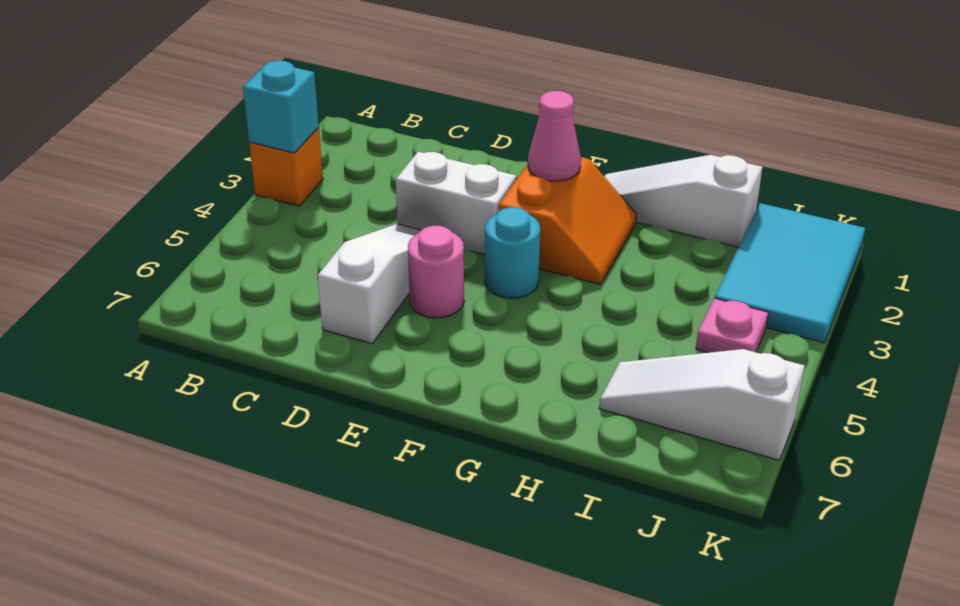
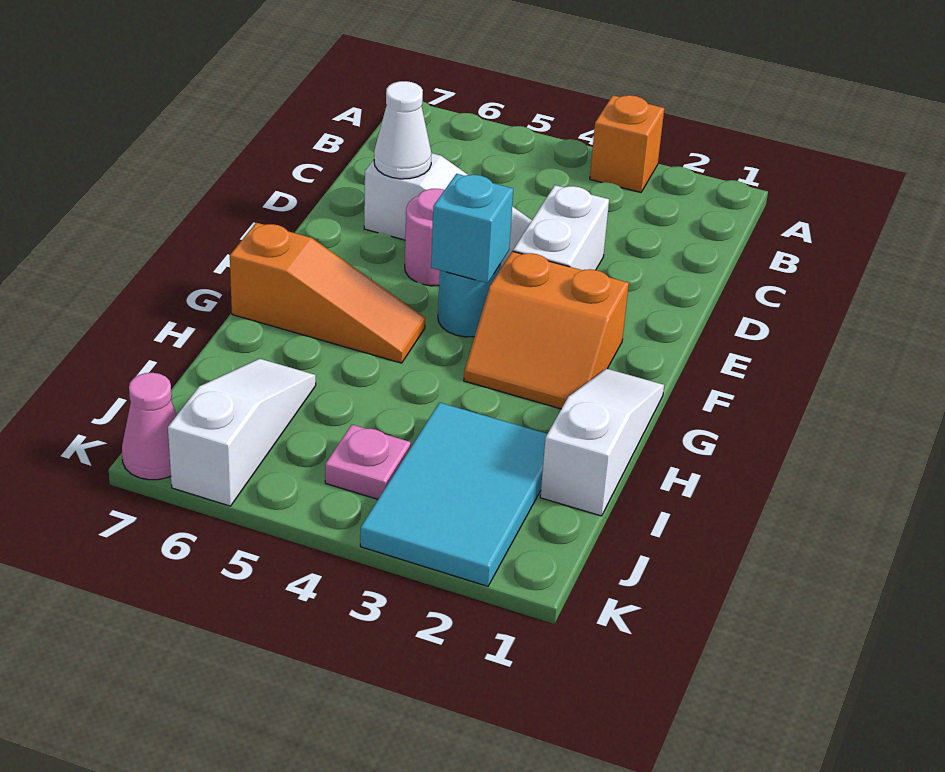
cyan 1x1 brick [243,61,319,153] -> cyan 1x1 brick moved to [431,174,513,283]
none -> white 1x1 cone [374,81,432,179]
pink 1x1 cone [528,91,581,181] -> pink 1x1 cone moved to [122,373,177,480]
none -> orange 1x3 slope [230,223,425,363]
cyan 2x3 tile [715,203,865,343] -> cyan 2x3 tile turned to [360,403,547,586]

